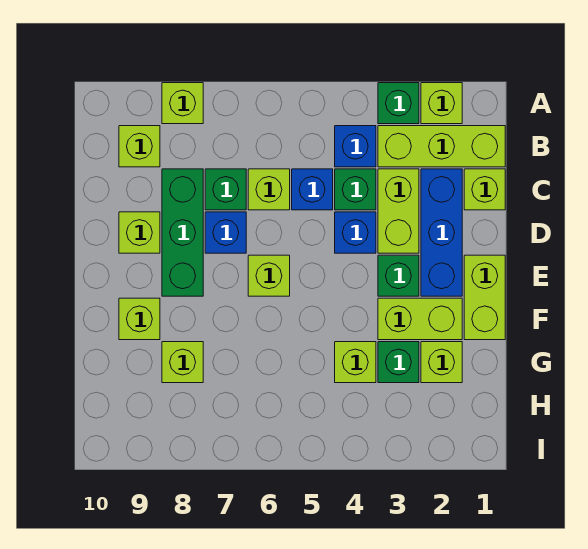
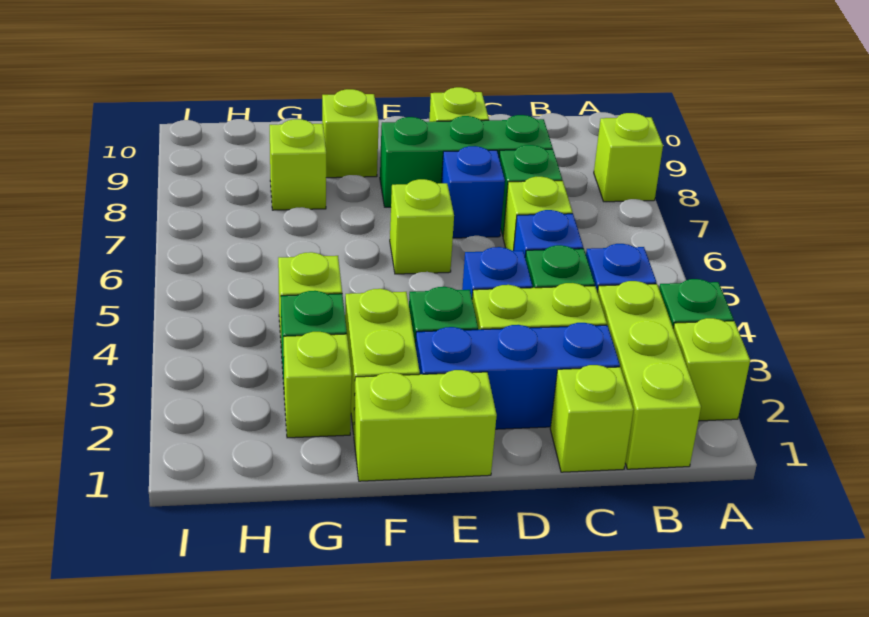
lime 1x1 brick [119,126,160,167] -> none

